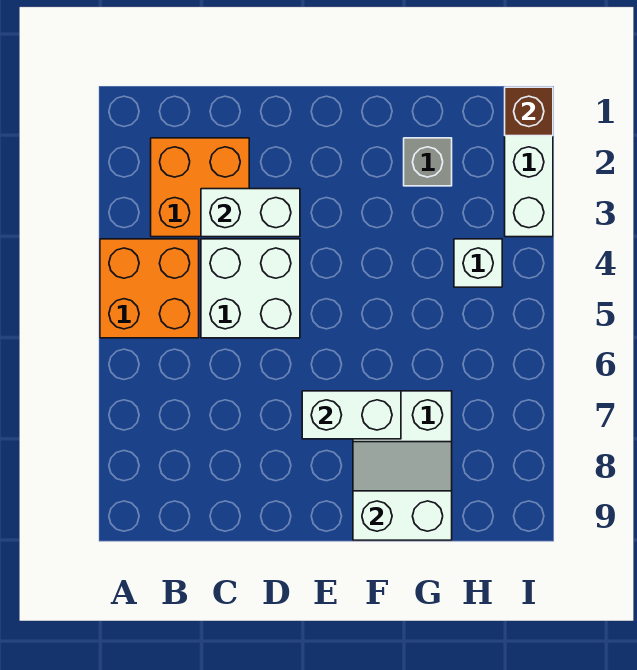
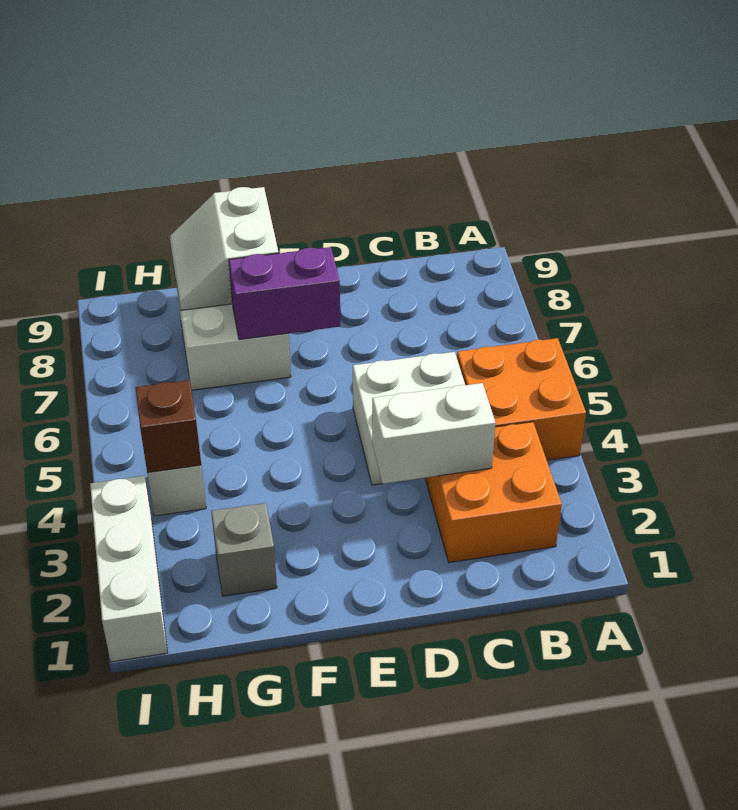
white 1x2 brick [302,391,401,439] -> purple 1x2 brick [229,247,340,340]
white 2x2 slope [353,442,452,540] -> white 2x2 slope turned to [170,187,278,310]
brown 1x1 brick [505,87,553,136] -> brown 1x1 brick moved to [135,380,201,473]

